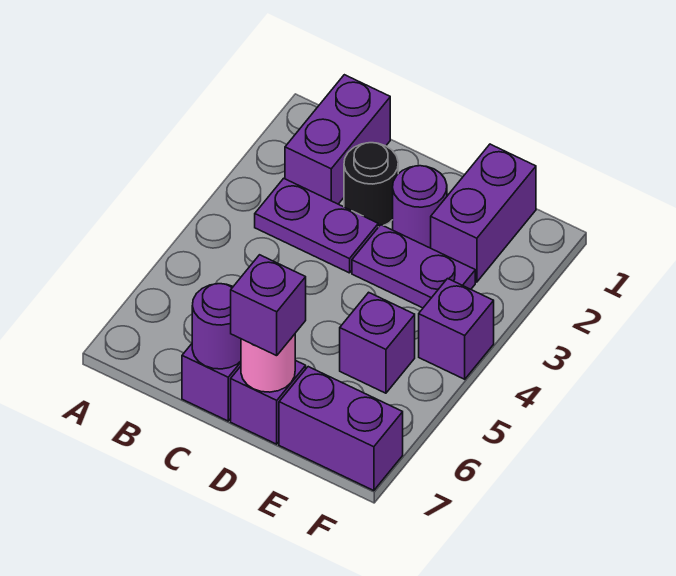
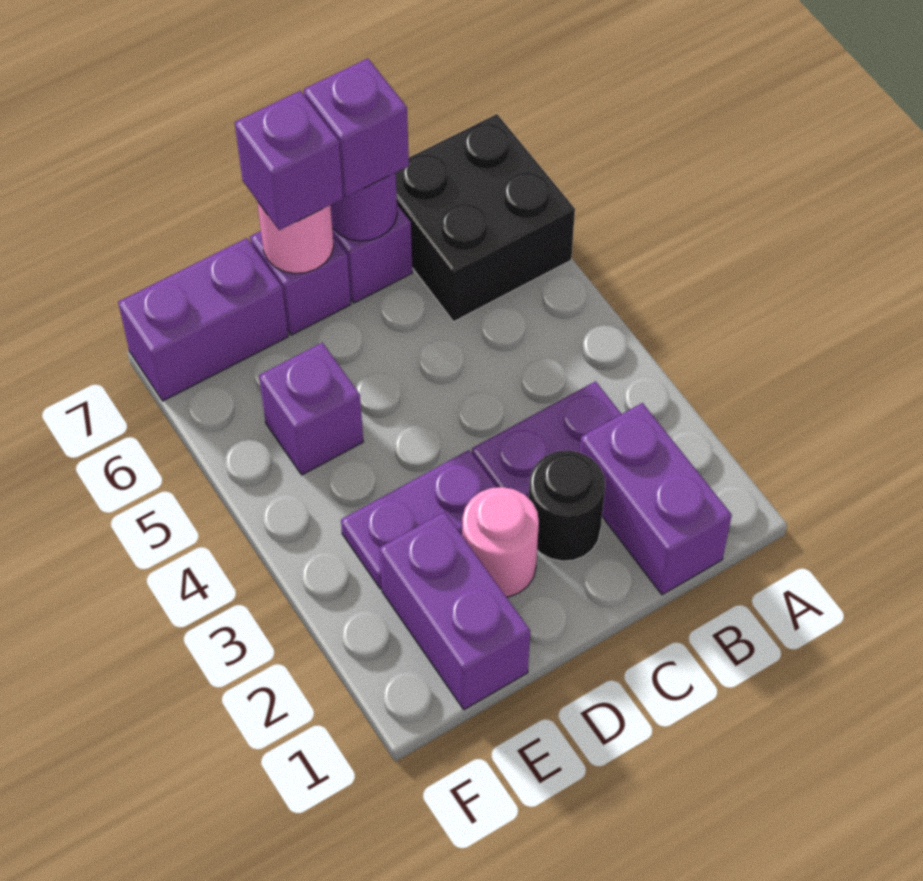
none -> black 2x2 brick [396,114,575,322]
purple 1x1 round brick [393,166,447,248] -> pink 1x1 round brick [462,487,539,597]
purple 1x1 brick [419,279,494,379] -> purple 1x1 brick moved to [304,58,409,197]

